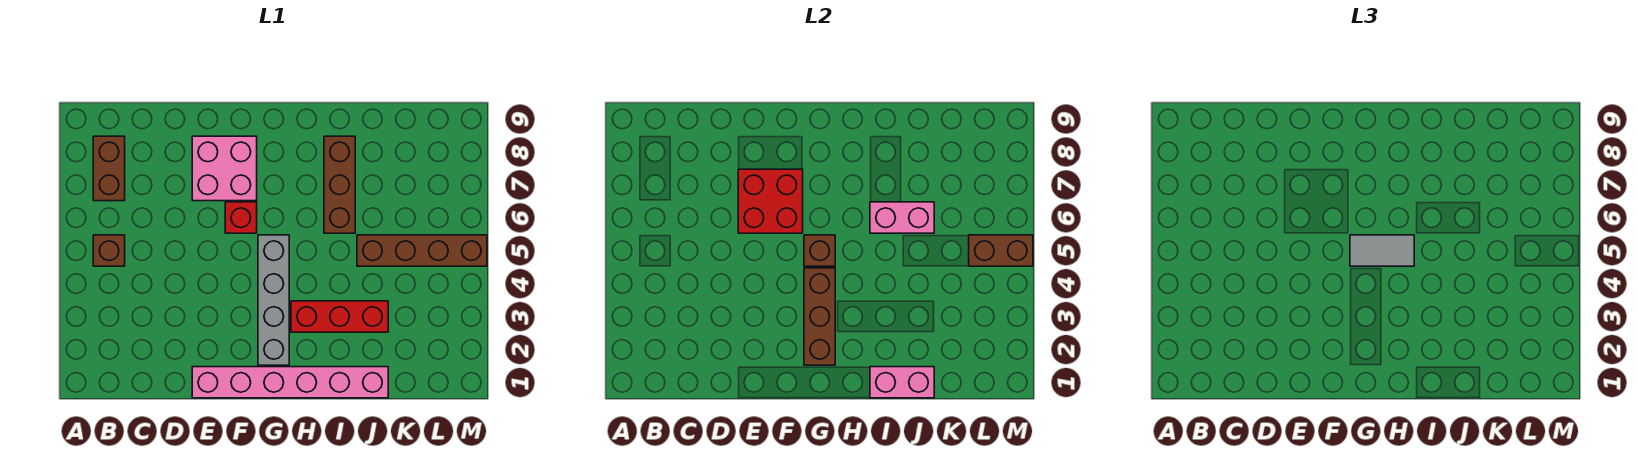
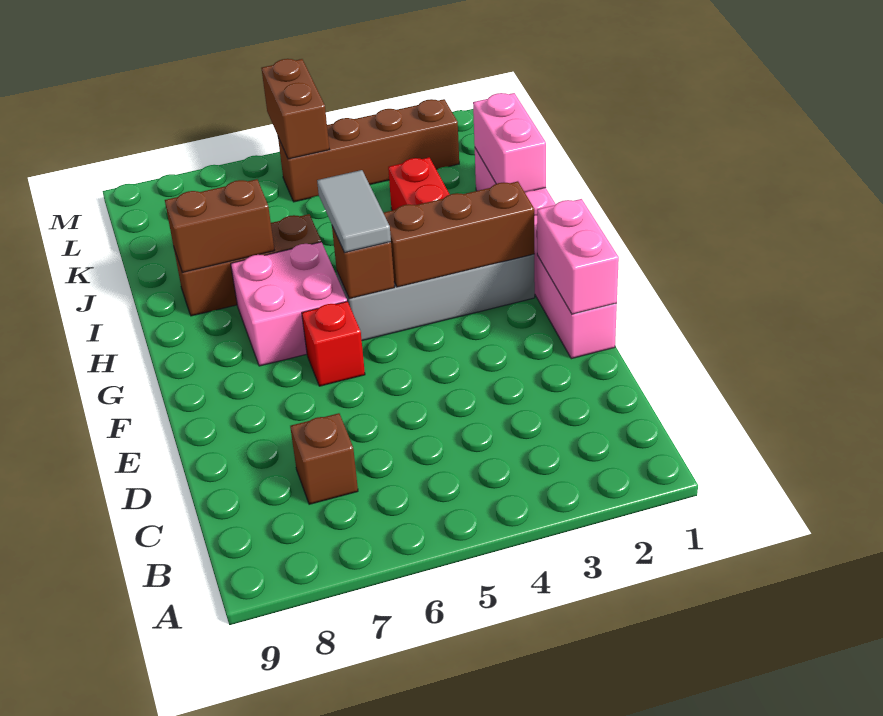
brown 1x1 brick [93,235,125,266] -> brown 1x1 brick moved to [290,413,358,504]
brown 1x2 brick [93,136,125,201] -> brown 1x2 brick moved to [165,179,275,273]
red 2x2 brick [738,169,803,233] -> none
pink 2x2 brick [192,136,257,201] -> pink 2x2 brick moved to [231,242,347,366]
pink 1x2 brick [870,202,934,233] -> pink 1x2 brick moved to [537,199,619,314]
brown 1x4 brick [357,235,487,266] -> brown 1x4 brick turned to [278,99,459,202]

